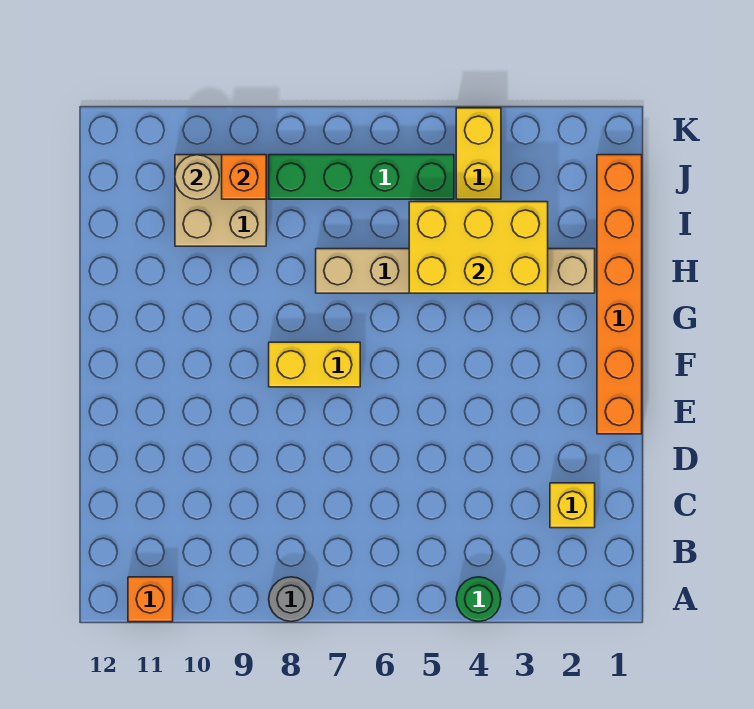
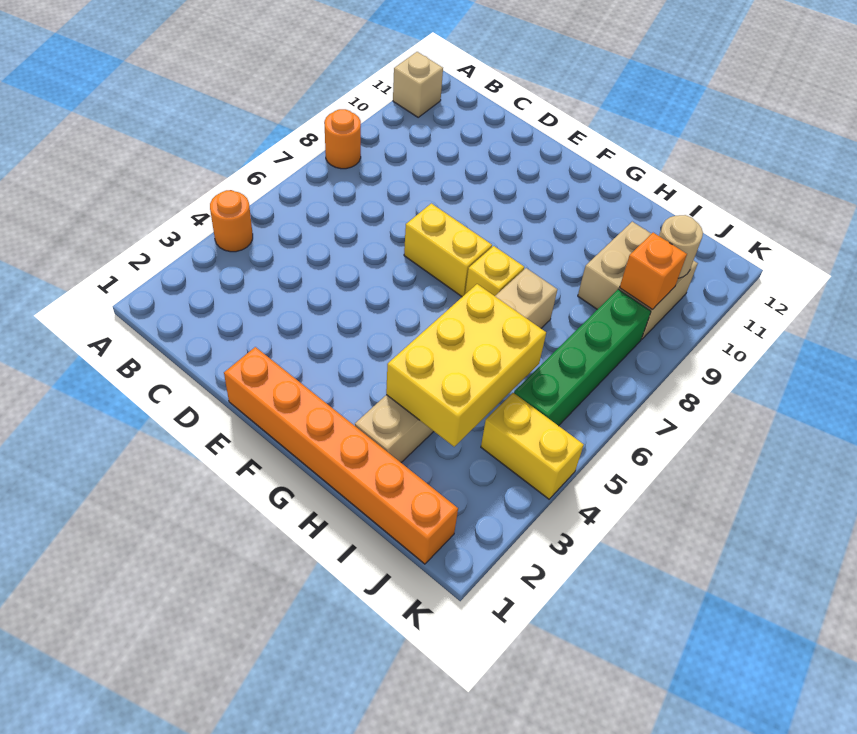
green 1x1 round brick [456,577,501,622] -> orange 1x1 round brick [210,190,253,252]
grey 1x1 round brick [269,577,313,621] -> orange 1x1 round brick [324,109,361,169]
orange 1x1 brick [128,577,173,622] -> tan 1x1 brick [393,52,443,117]
yellow 1x1 brick [550,483,595,528] -> yellow 1x1 brick moved to [465,246,524,296]
yellow 1x2 brick [269,342,360,387] -> yellow 1x2 brick turned to [404,203,492,297]

